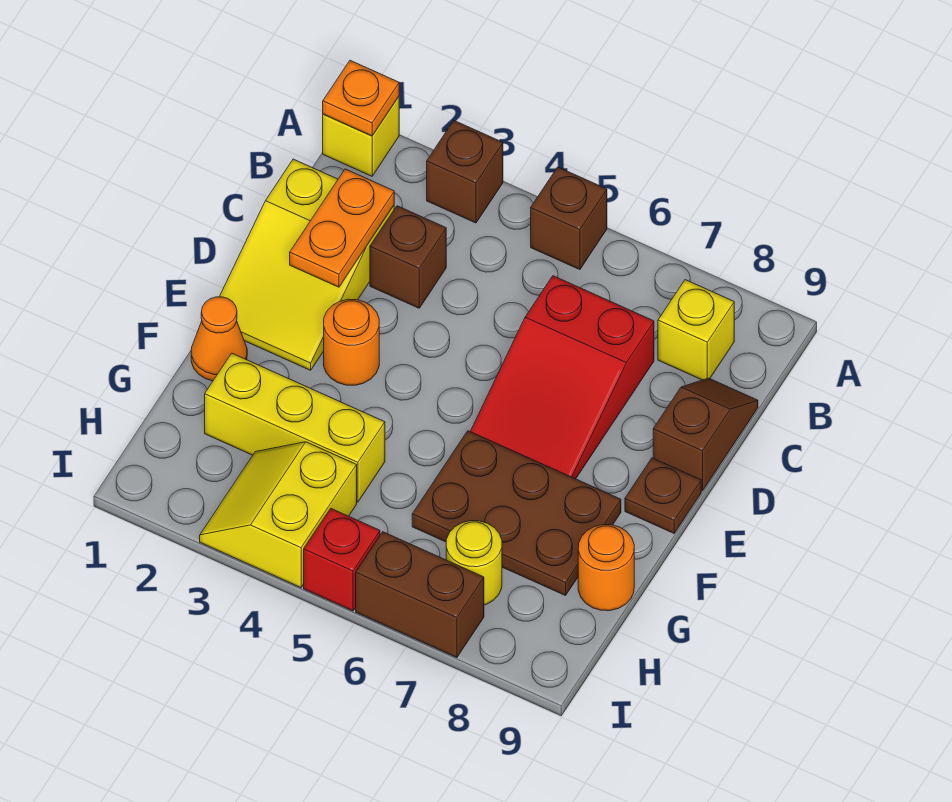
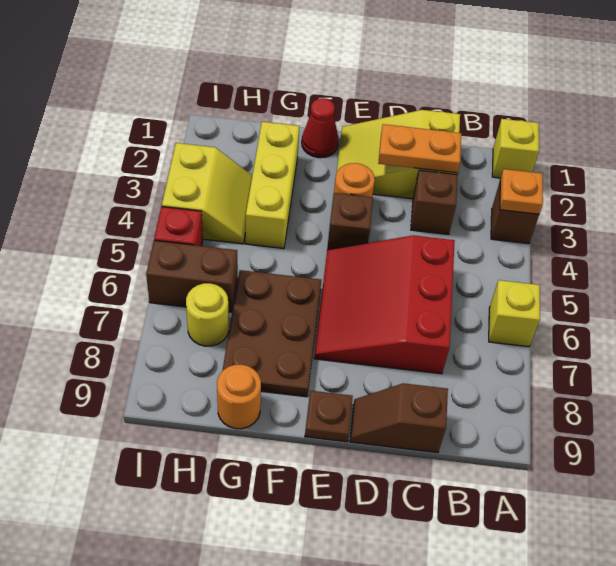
orange 1x1 plate [323,61,399,136] -> orange 1x1 plate moved to [500,169,543,214]
brown 1x1 brick [531,167,607,270] -> brown 1x1 brick moved to [327,193,373,250]
yellow 1x1 brick [658,280,734,380] -> yellow 1x1 brick moved to [489,280,540,347]
red 2x3 slope [470,276,654,479] -> red 3x3 slope [314,235,455,374]
brown 1x2 slope [653,378,758,491] -> brown 1x2 slope turned to [350,383,448,452]
orange 1x1 cone [191,297,247,381] -> red 1x1 cone [302,98,338,158]
yellow 2x2 slope [200,442,357,588] -> yellow 2x2 slope turned to [162,143,252,244]
brown 1x2 brick [356,532,484,658] -> brown 1x2 brick turned to [146,241,238,312]

